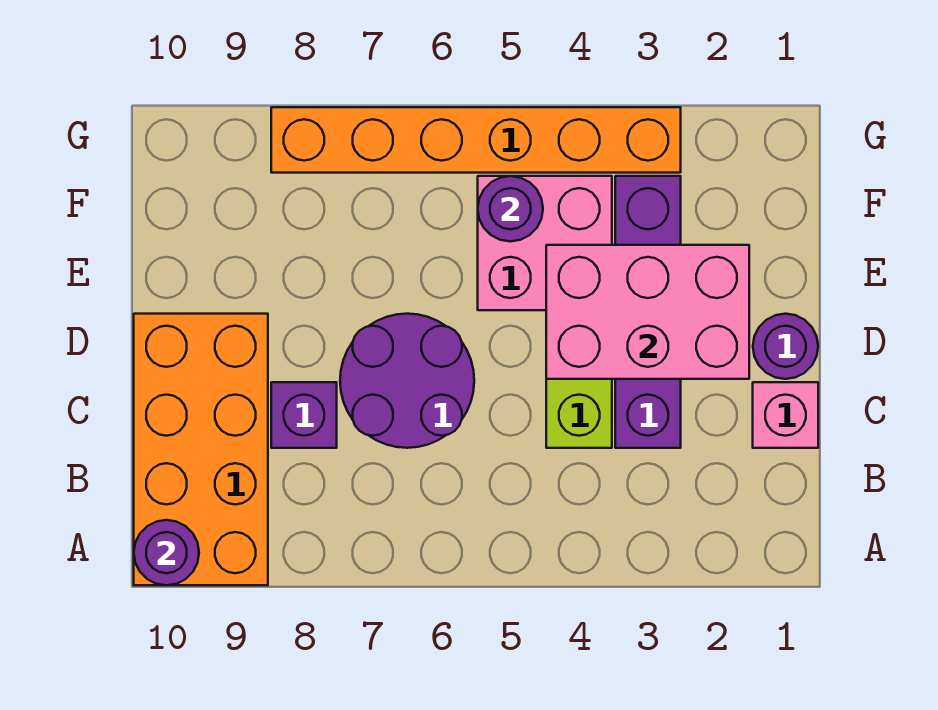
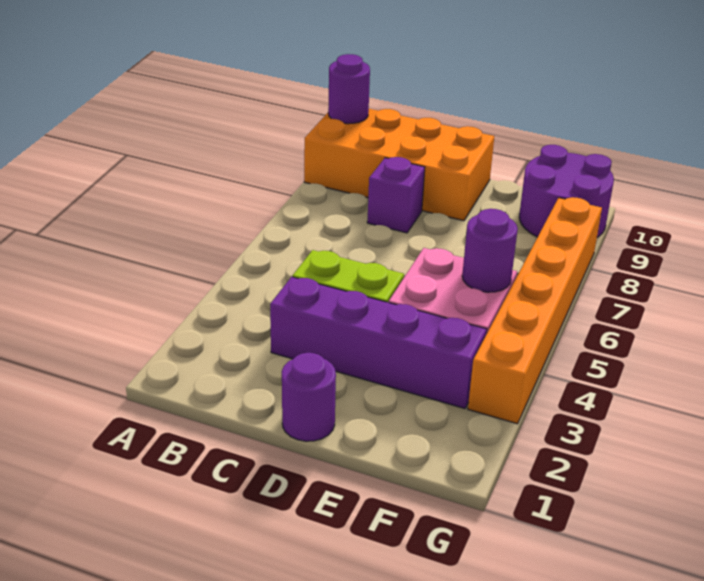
pink 1x1 brick [753,382,818,448] -> none
purple 2x2 round brick [340,314,474,448] -> purple 2x2 round brick moved to [519,145,614,237]
pink 2x3 brick [546,245,749,379] -> none

